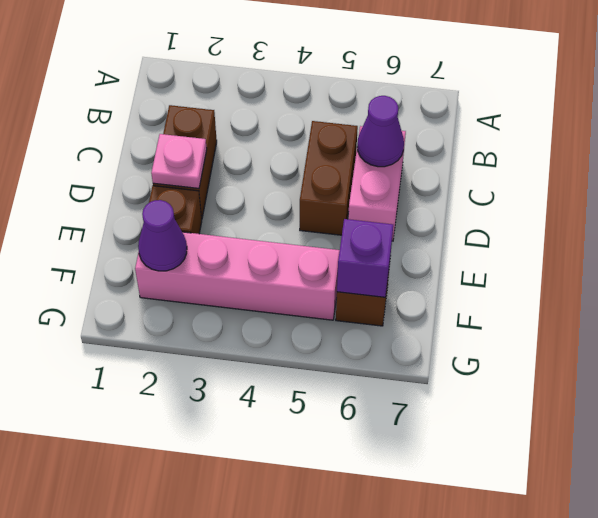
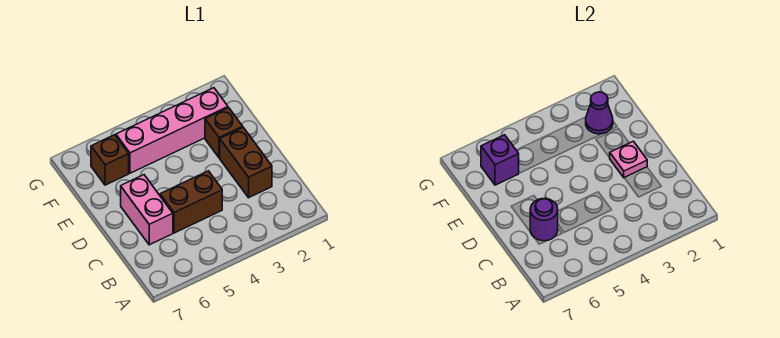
brown 1x2 brick [300,121,358,235] -> brown 1x2 brick turned to [160,171,222,233]
purple 1x1 cone [357,96,404,167] -> purple 1x1 round brick [530,198,558,241]

